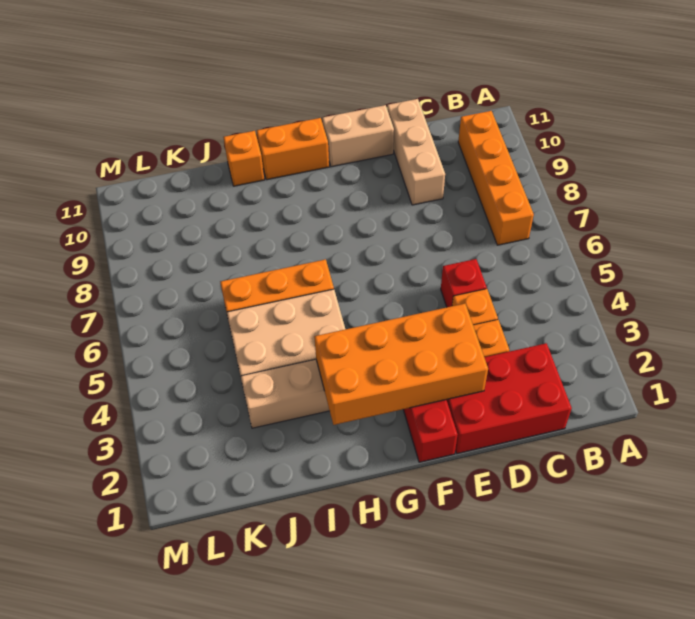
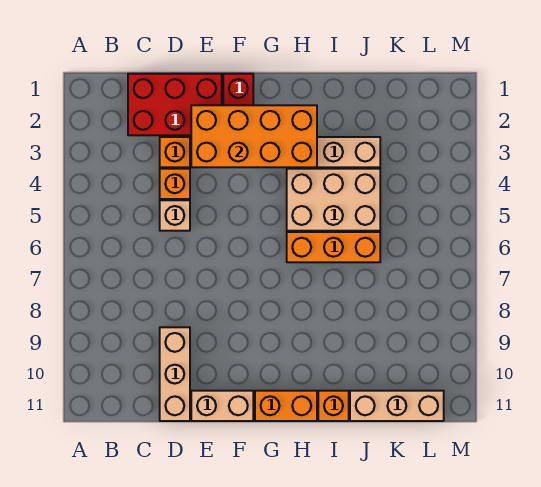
orange 1x4 brick [458,111,534,245] -> none
red 1x1 brick [441,259,487,307] -> tan 1x1 brick [160,200,190,231]
none -> tan 1x3 brick [350,391,444,421]

